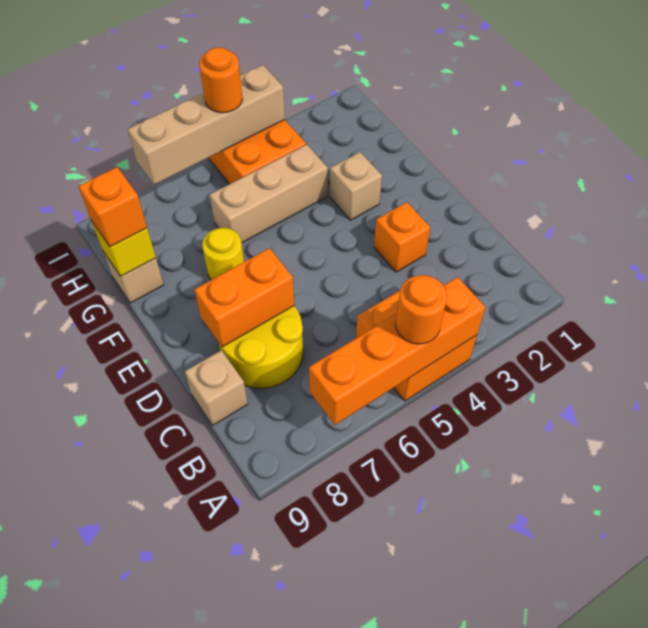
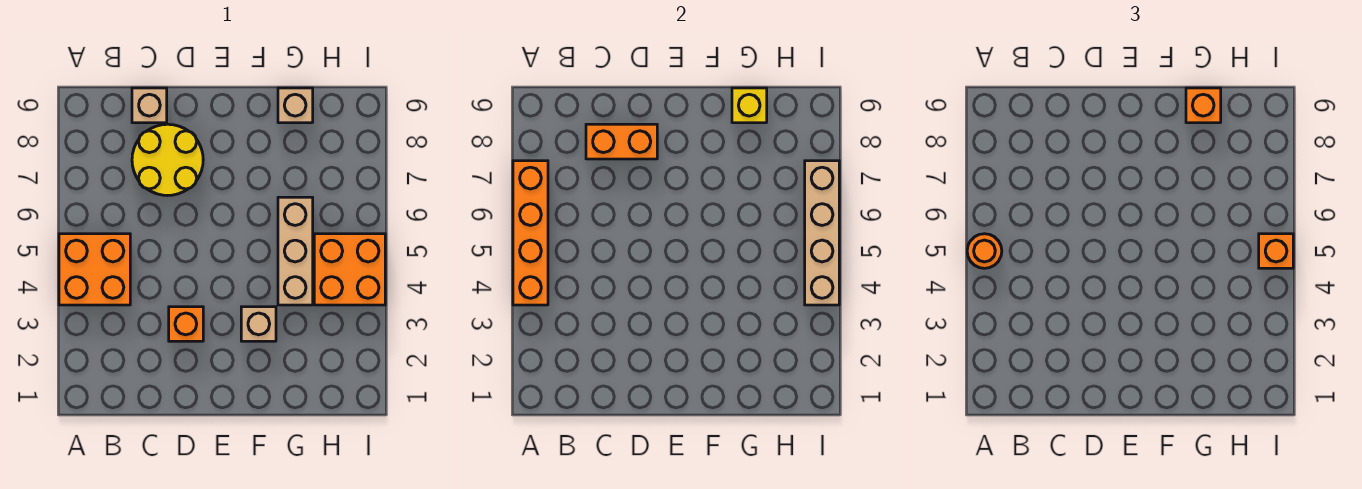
orange 1x2 brick [194,248,294,347] -> orange 1x2 brick turned to [586,124,657,159]
yellow 1x1 round brick [202,228,244,280] -> none
orange 1x1 round brick [199,47,243,113] -> orange 1x1 brick [1259,234,1293,268]

